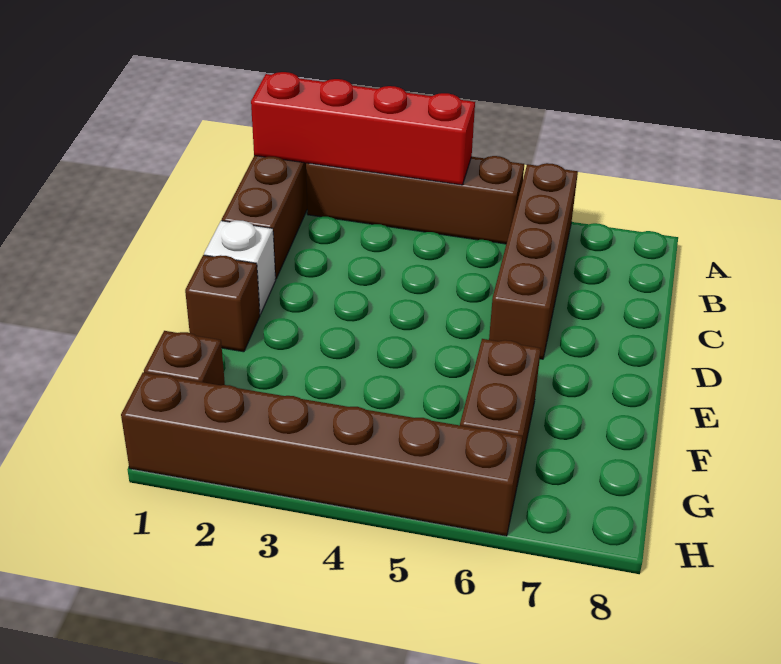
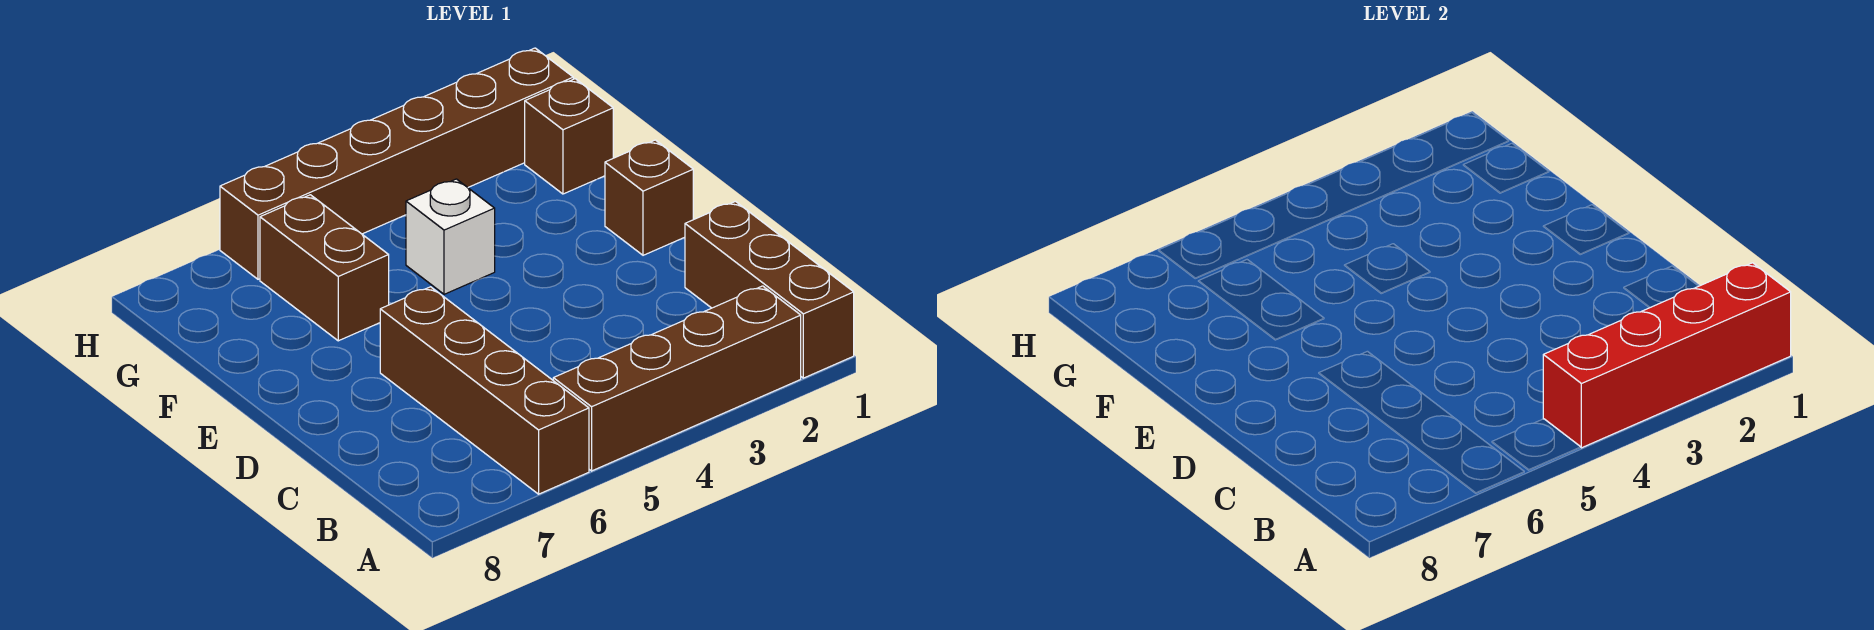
white 1x1 brick [204,221,276,314] -> white 1x1 brick moved to [406,179,495,294]

